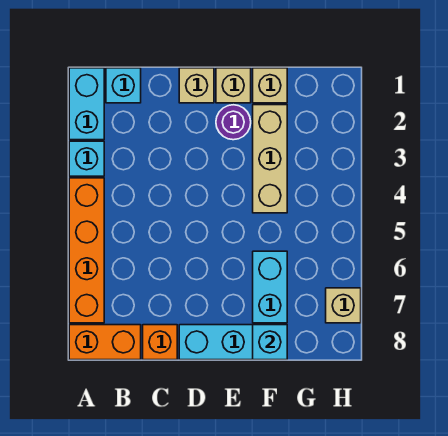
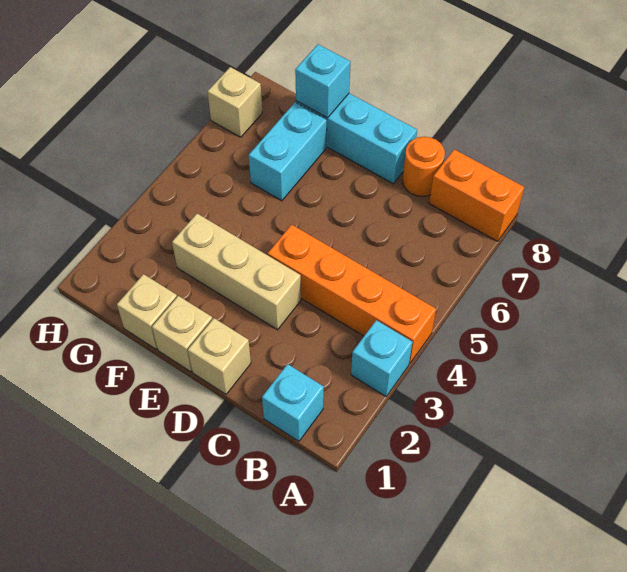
cyan 1x2 brick [69,68,104,140] -> none
orange 1x4 brick [69,178,104,323] -> orange 1x4 brick turned to [268,225,436,364]
orange 1x1 brick [143,325,177,360] -> orange 1x1 round brick [402,137,445,196]
purple 1x1 round brick [216,105,251,140] -> none
tan 1x3 brick [253,105,287,213] -> tan 1x3 brick turned to [172,214,301,330]

